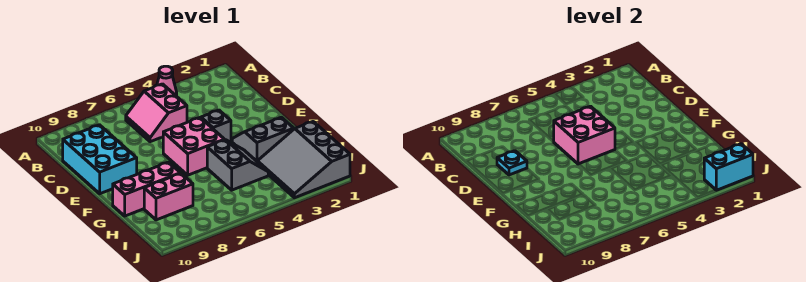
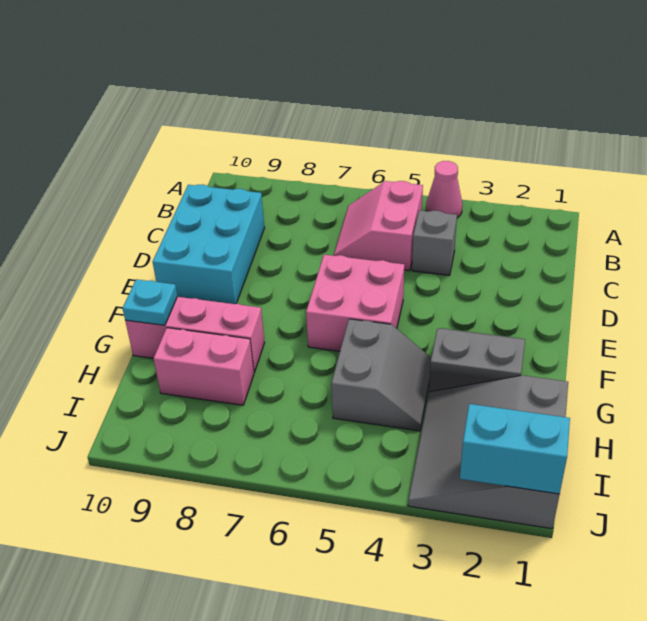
pink 2x2 brick [554,106,615,164] -> none
cyan 1x1 plate [497,151,527,175] -> cyan 1x1 plate moved to [123,279,177,325]
grey 1x1 brick [201,110,231,142] -> grey 1x1 brick moved to [412,210,457,275]

